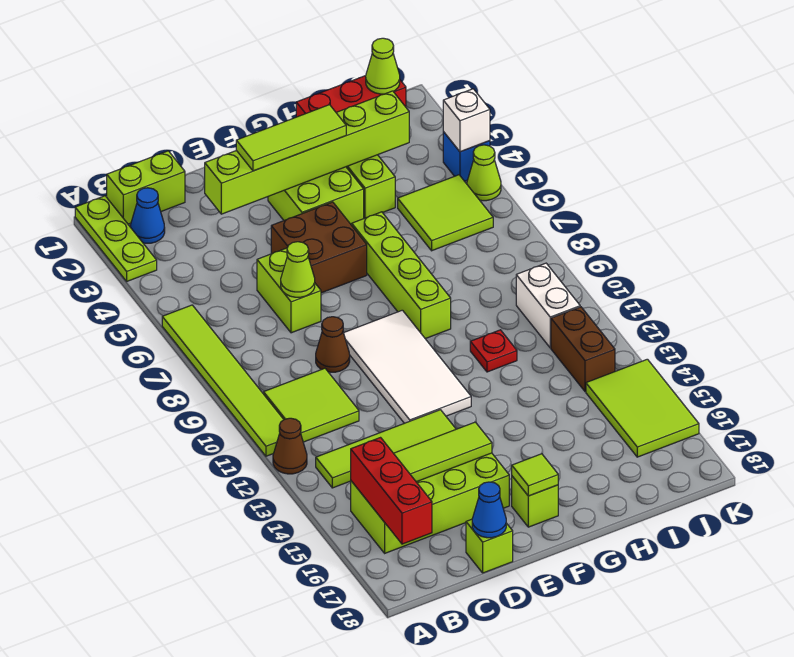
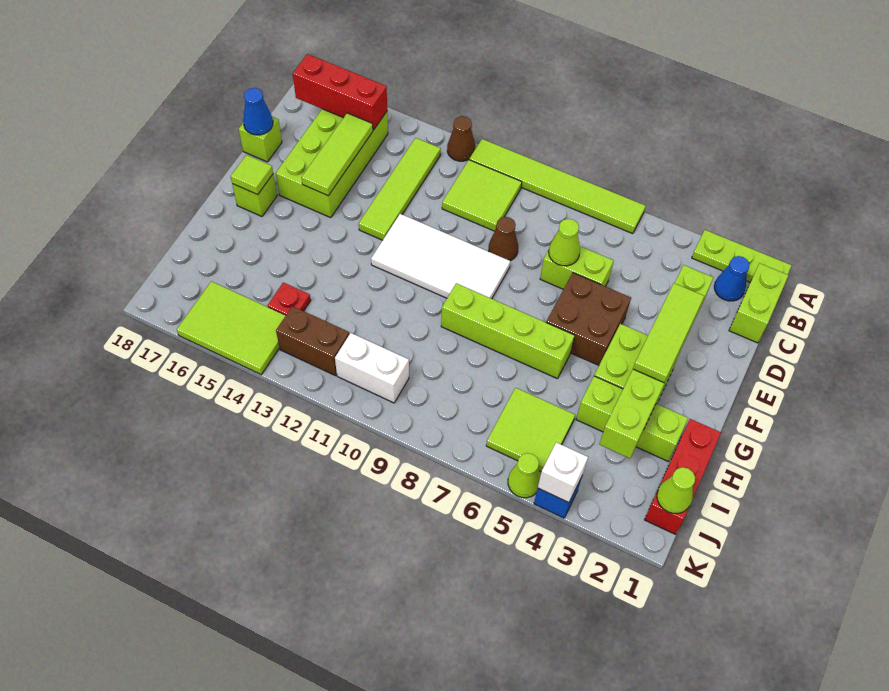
red 1x1 plate [470,330,517,372] -> red 1x1 plate moved to [267,282,311,315]

